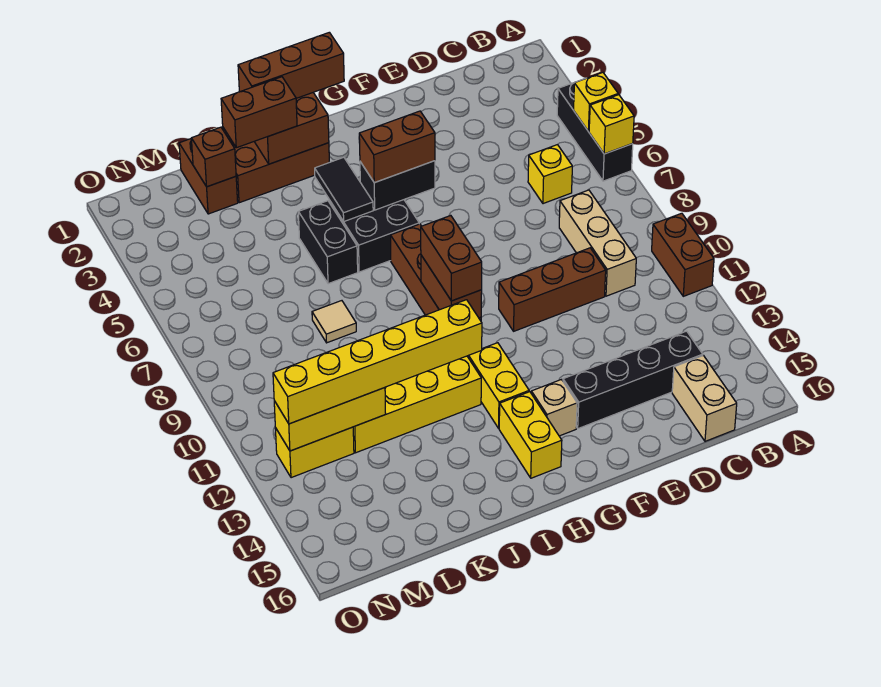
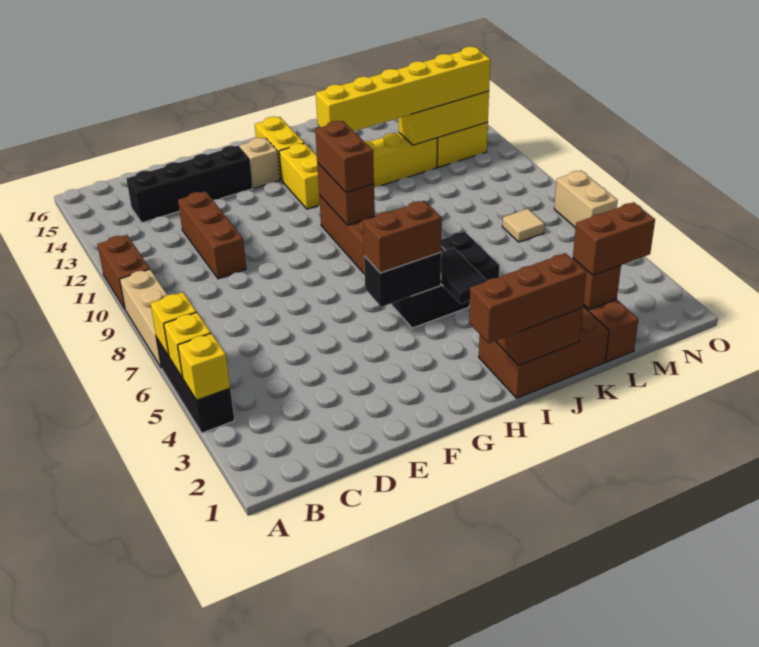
yellow 1x1 brick [528,145,572,204] -> yellow 1x1 brick moved to [178,333,230,400]
tan 1x3 brick [559,190,636,296] -> tan 1x3 brick moved to [120,269,167,367]
tan 1x2 brick [672,355,737,441] -> tan 1x2 brick moved to [554,171,618,228]
brown 1x3 brick [499,248,606,331] -> brown 1x3 brick turned to [178,191,246,279]
brown 1x2 brick [221,77,297,148] -> brown 1x2 brick moved to [573,202,655,275]
tan 1x1 tile [312,301,356,343] -> tan 1x1 tile moved to [502,209,545,242]

